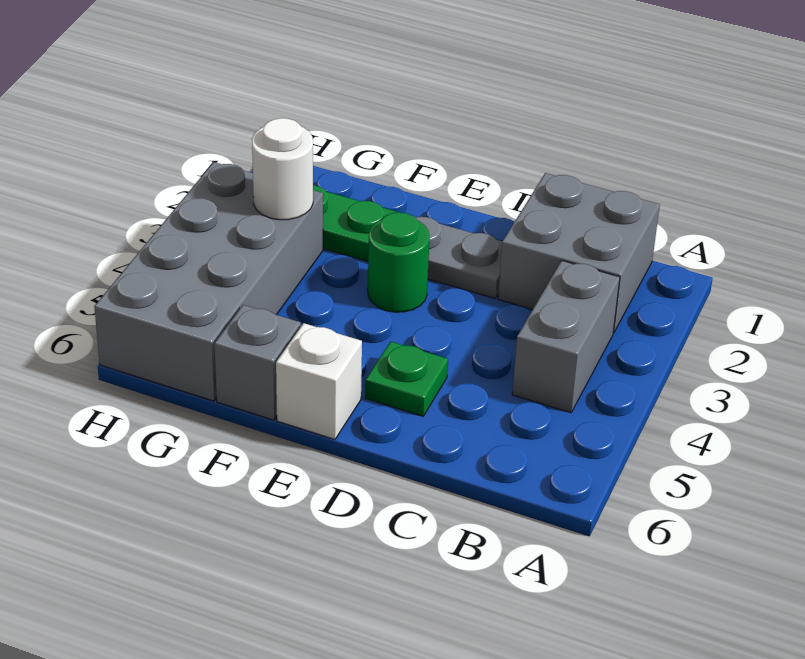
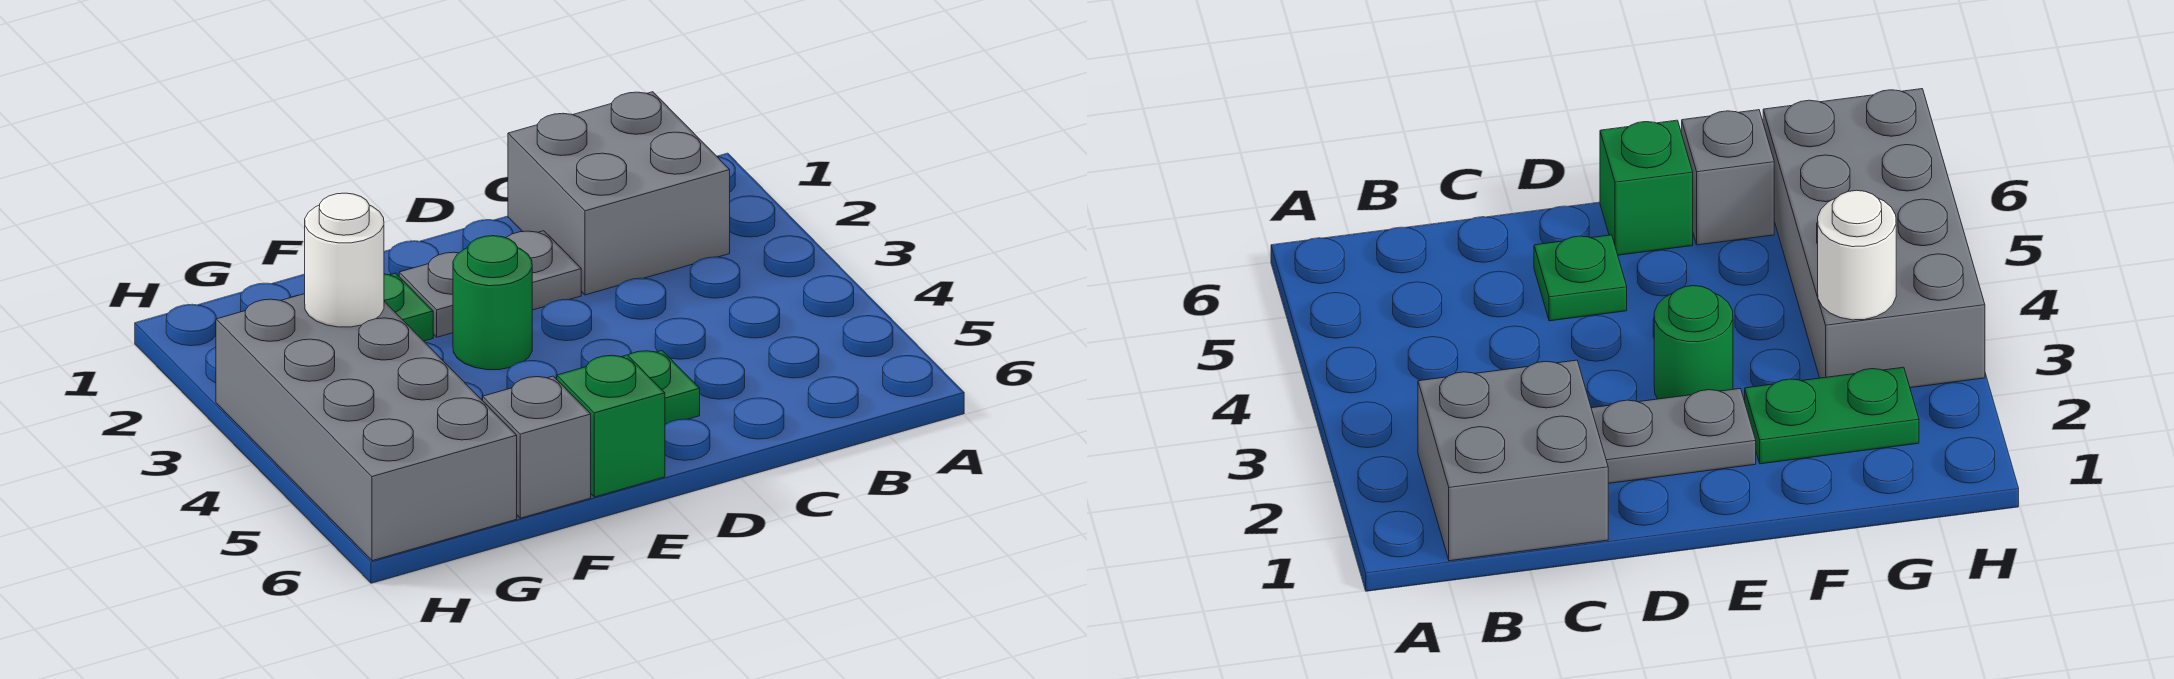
grey 1x2 brick [512,261,620,413] -> none
white 1x1 brick [276,323,362,439] -> green 1x1 brick [557,355,665,497]

